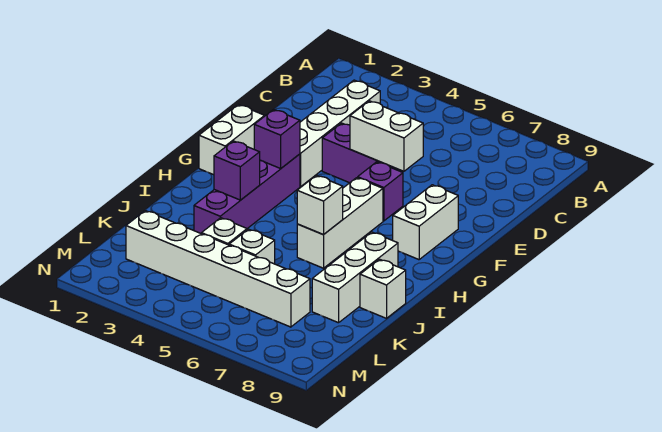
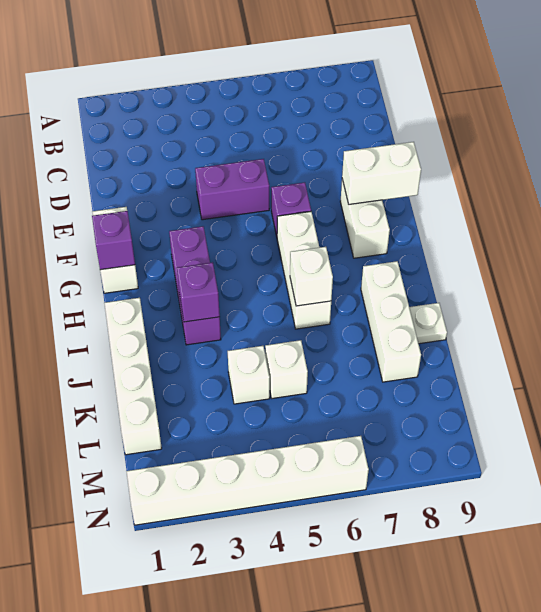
white 1x4 brick [300,80,380,186] -> white 1x4 brick moved to [104,298,162,455]
white 1x2 brick [350,101,423,171] -> white 1x2 brick moved to [342,142,421,204]
purple 1x4 brick [194,154,300,234] -> purple 1x3 brick [169,226,221,345]
purple 1x1 brick [254,109,300,168] -> purple 1x1 brick moved to [92,211,135,270]
white 1x1 brick [360,259,406,318] -> white 1x1 plate [409,303,447,344]
white 1x6 brick [126,211,310,327] -> white 1x6 brick moved to [127,436,369,525]

